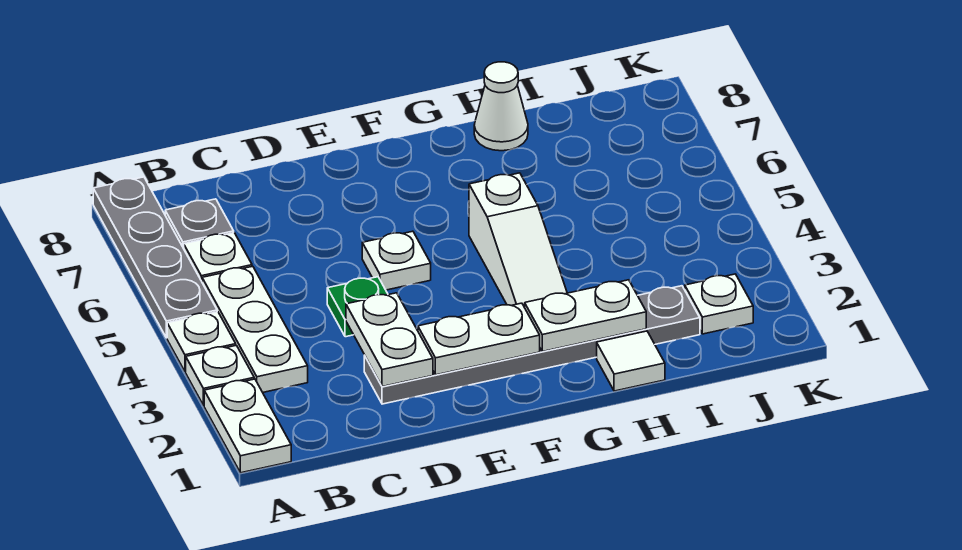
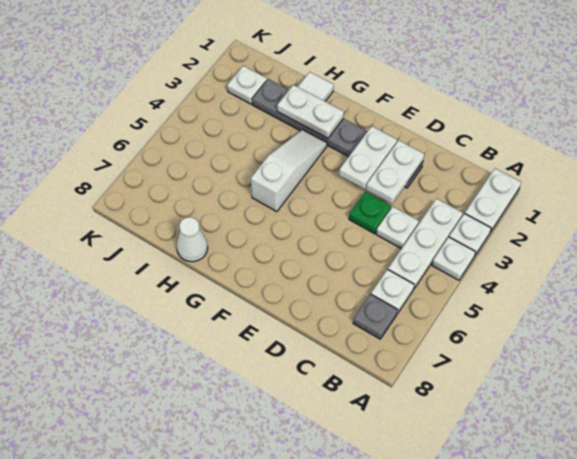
grey 1x4 plate [93,177,217,338] -> none
white 1x2 plate [418,303,540,375] -> white 1x2 plate turned to [339,126,397,189]
white 1x1 plate [362,231,431,290] -> white 1x1 plate moved to [376,207,419,249]

